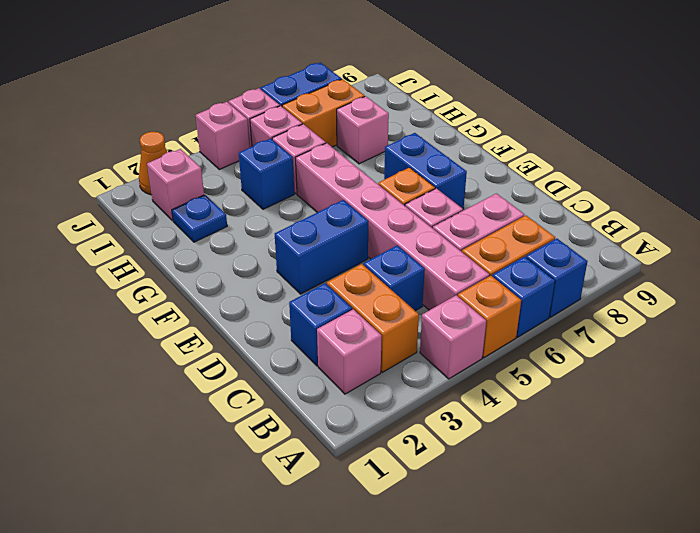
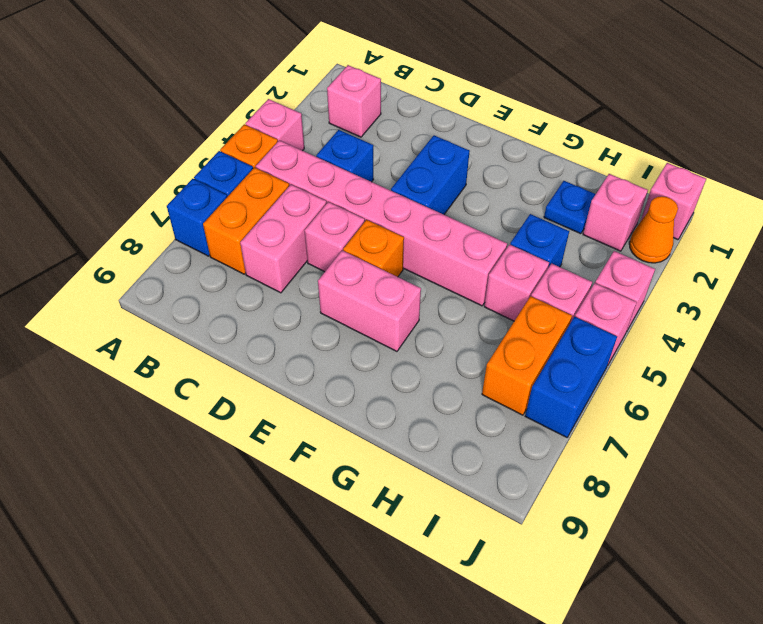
orange 1x2 brick [327,264,419,372] -> none
blue 1x1 brick [289,283,352,366] -> none
blue 1x2 brick [384,133,467,209] -> pink 1x2 brick [318,250,421,351]
pink 1x1 brick [337,96,389,164] -> pink 1x1 brick moved to [640,163,706,240]

